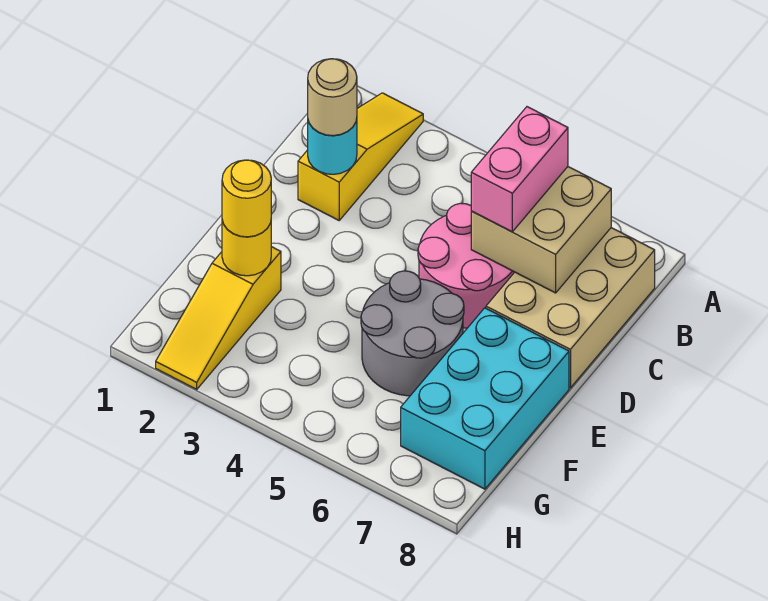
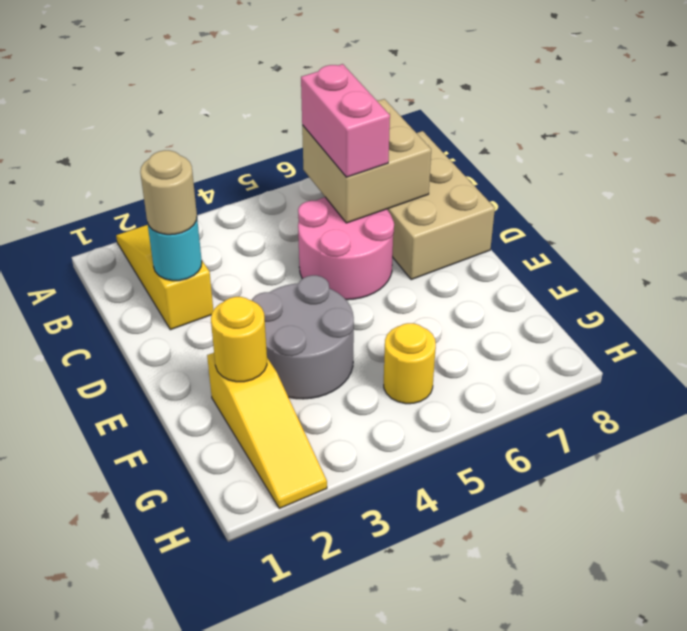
grey 2x2 round brick [361,271,464,396] -> grey 2x2 round brick moved to [252,275,354,399]
cyan 2x3 brick [401,308,569,489] -> none
yellow 1x1 round brick [222,160,271,237] -> yellow 1x1 round brick moved to [384,323,436,404]

